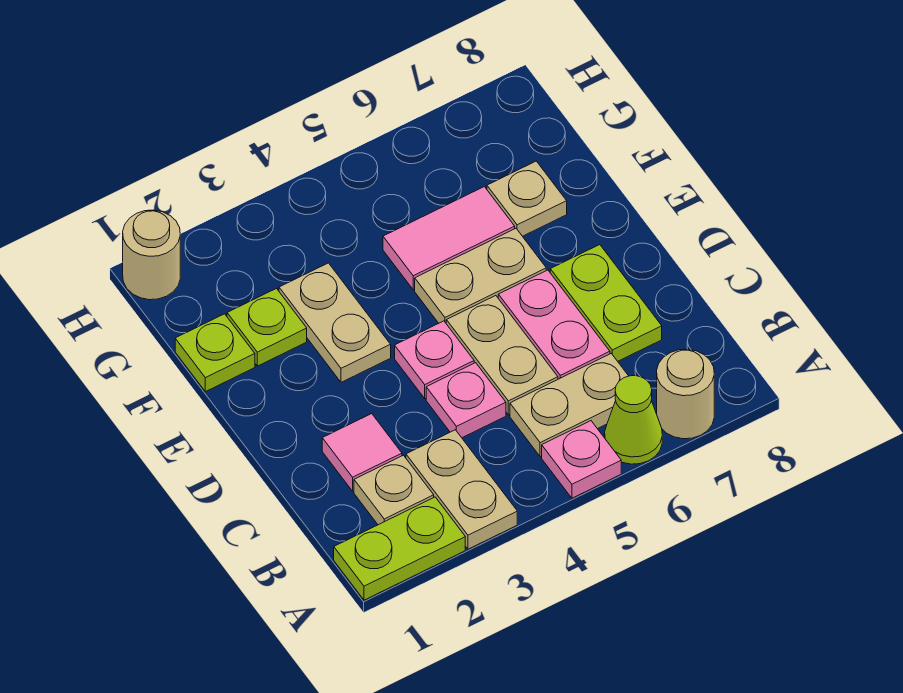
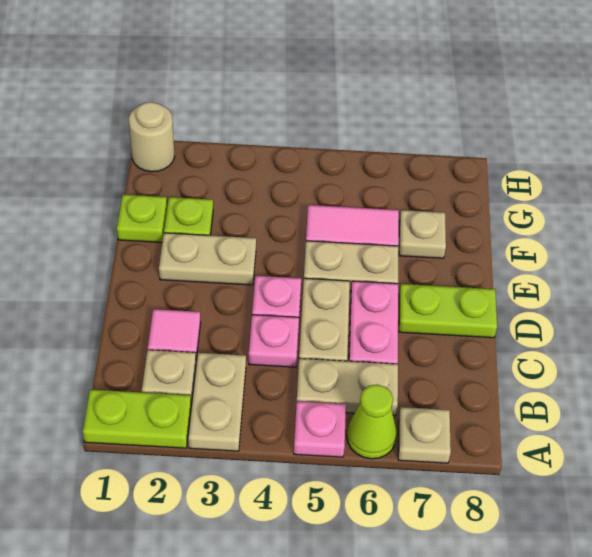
tan 1x1 round brick [657,349,714,439] -> tan 1x1 plate [398,407,451,463]
lime 1x2 plate [550,245,662,361] -> lime 1x2 plate turned to [399,284,497,338]
tan 1x2 plate [279,263,391,382] -> tan 1x2 plate turned to [159,233,256,285]

